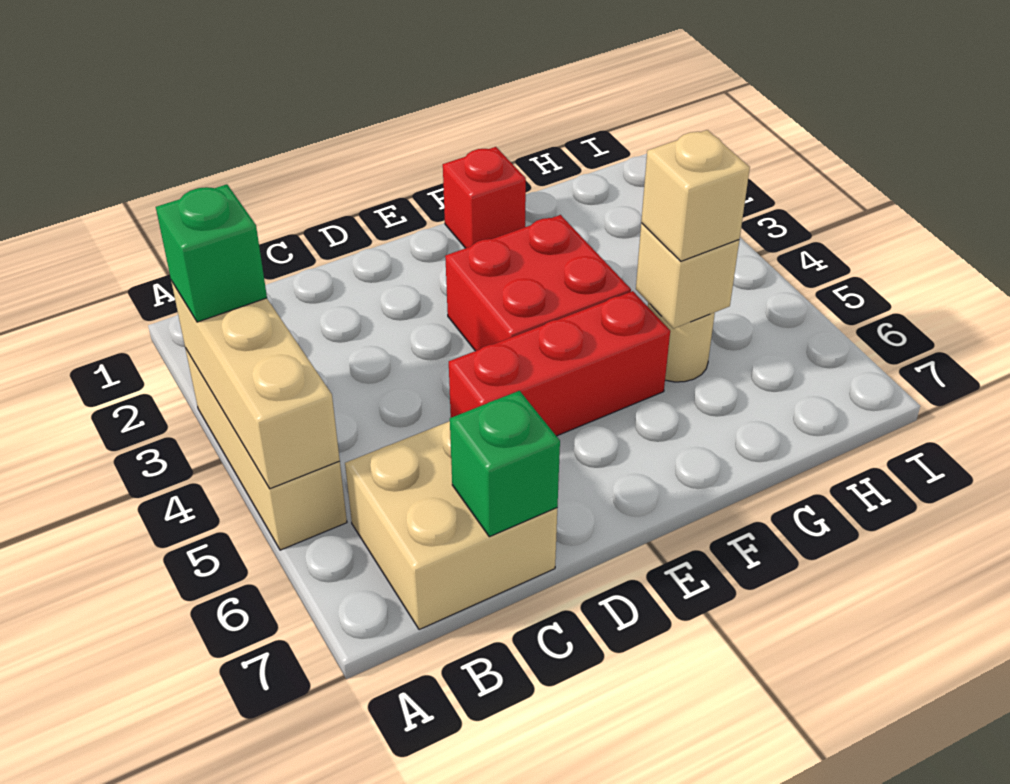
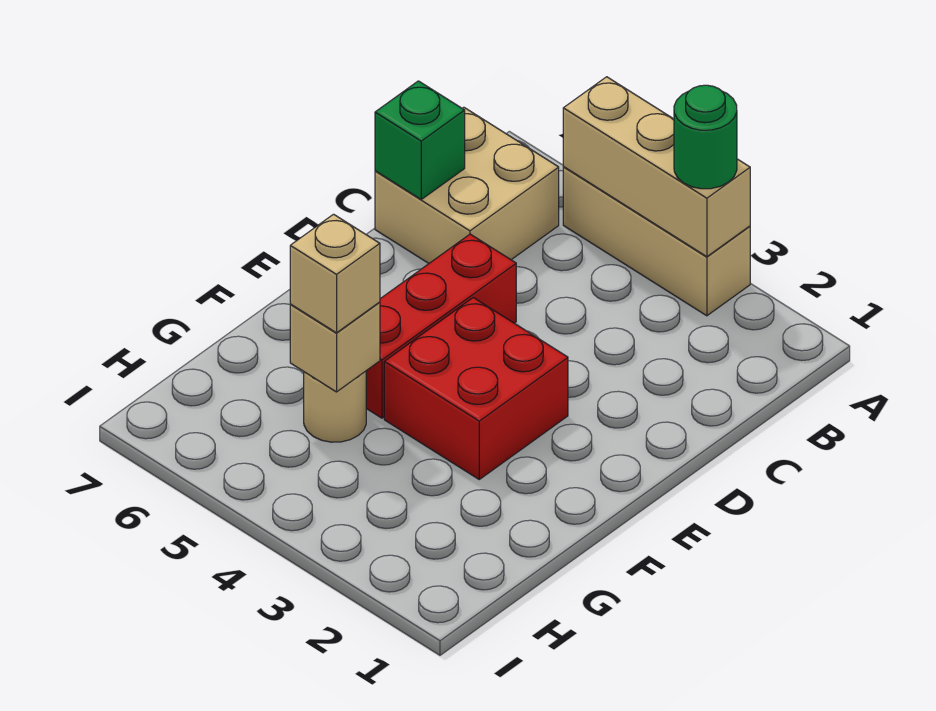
green 1x1 brick [156,184,267,322] -> green 1x1 round brick [674,85,737,189]
red 1x1 brick [443,147,526,248] -> none

